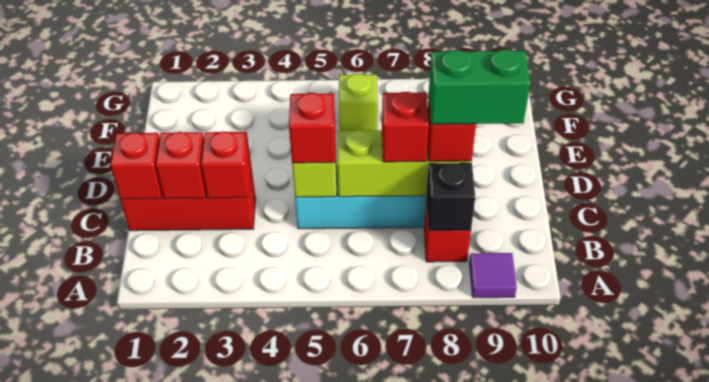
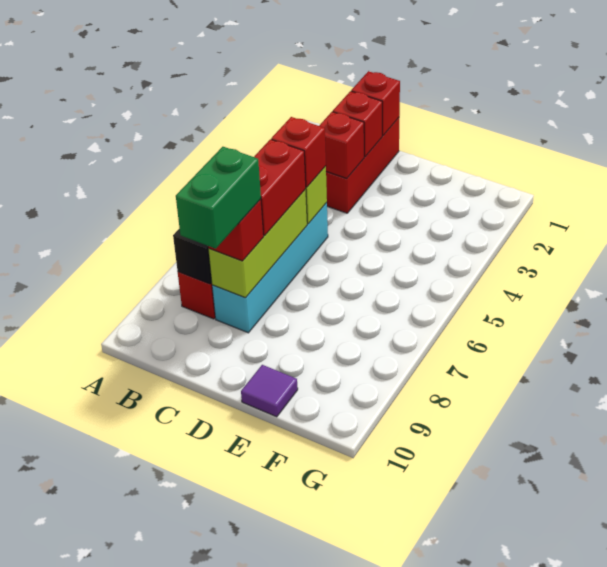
purple 1x1 tile [469,253,517,298] -> purple 1x1 tile moved to [241,365,298,417]
red 1x1 brick [382,92,429,162] -> red 1x2 brick [254,139,306,236]
lime 1x1 brick [339,74,378,131] -> none

